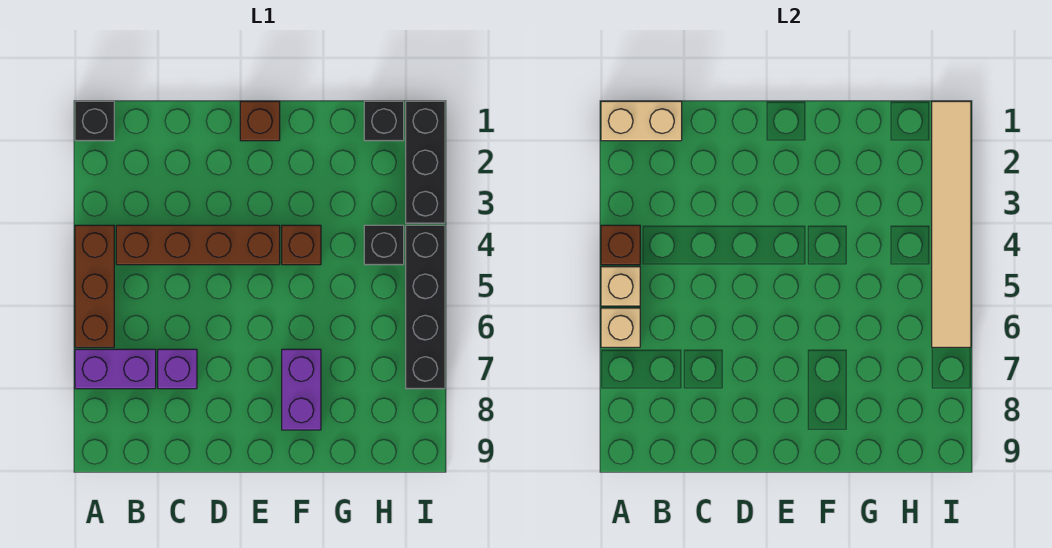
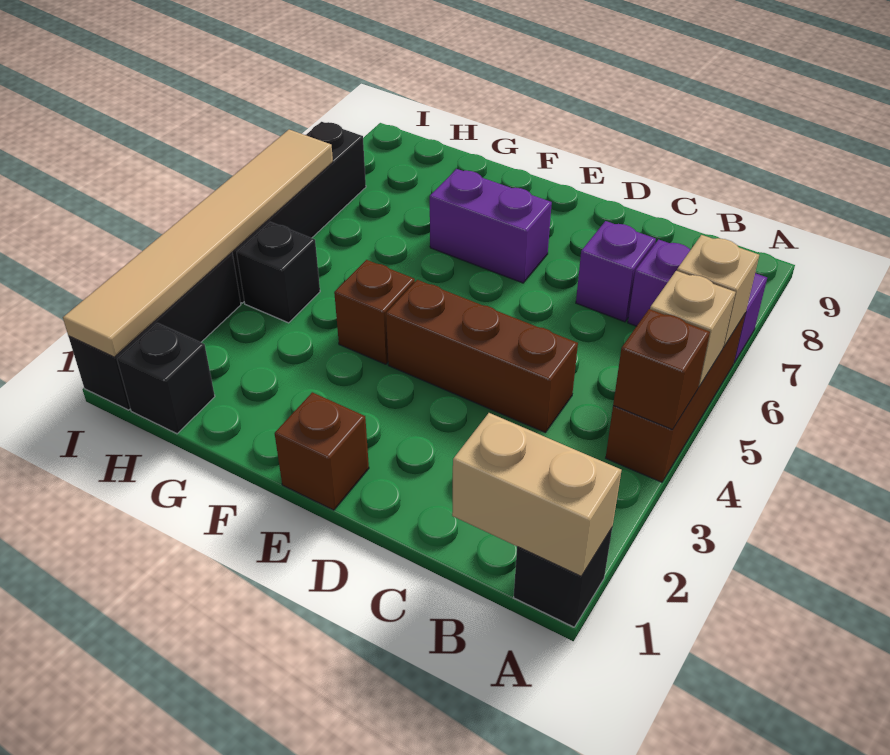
brown 1x4 brick [116,225,280,265] -> brown 1x3 brick [386,280,578,432]
purple 1x2 brick [282,349,321,430] -> purple 1x2 brick turned to [430,169,552,283]

